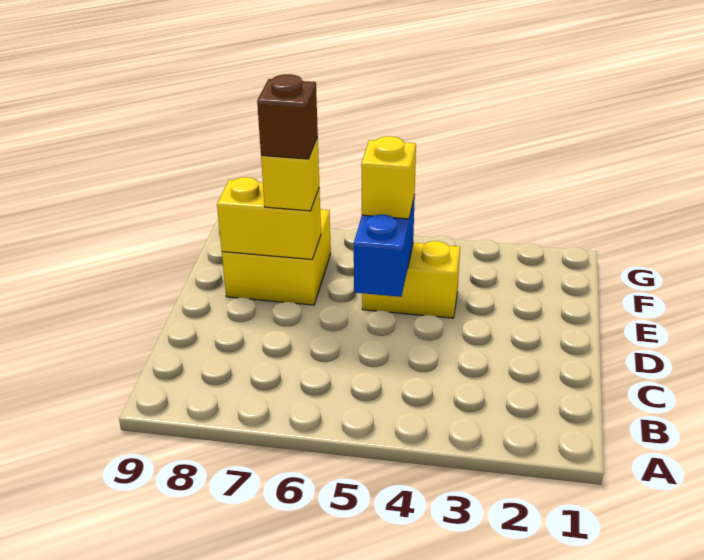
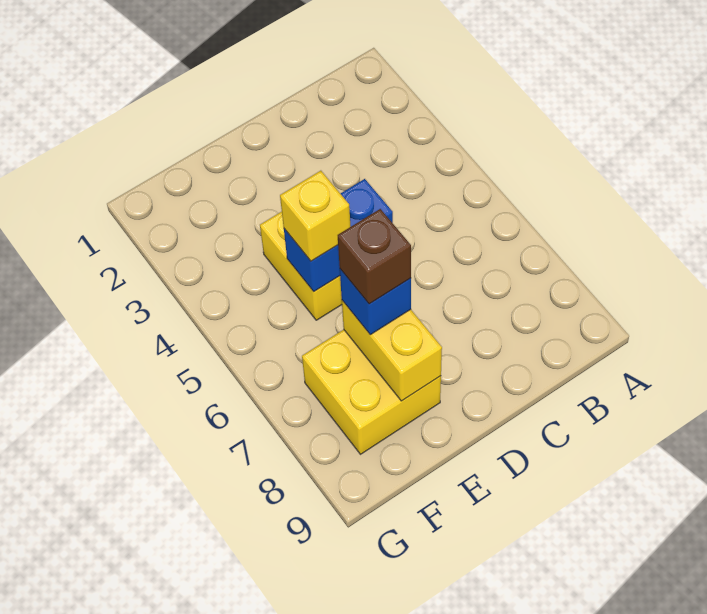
yellow 1x1 brick [261,137,319,211] -> blue 1x1 brick [340,269,411,335]

